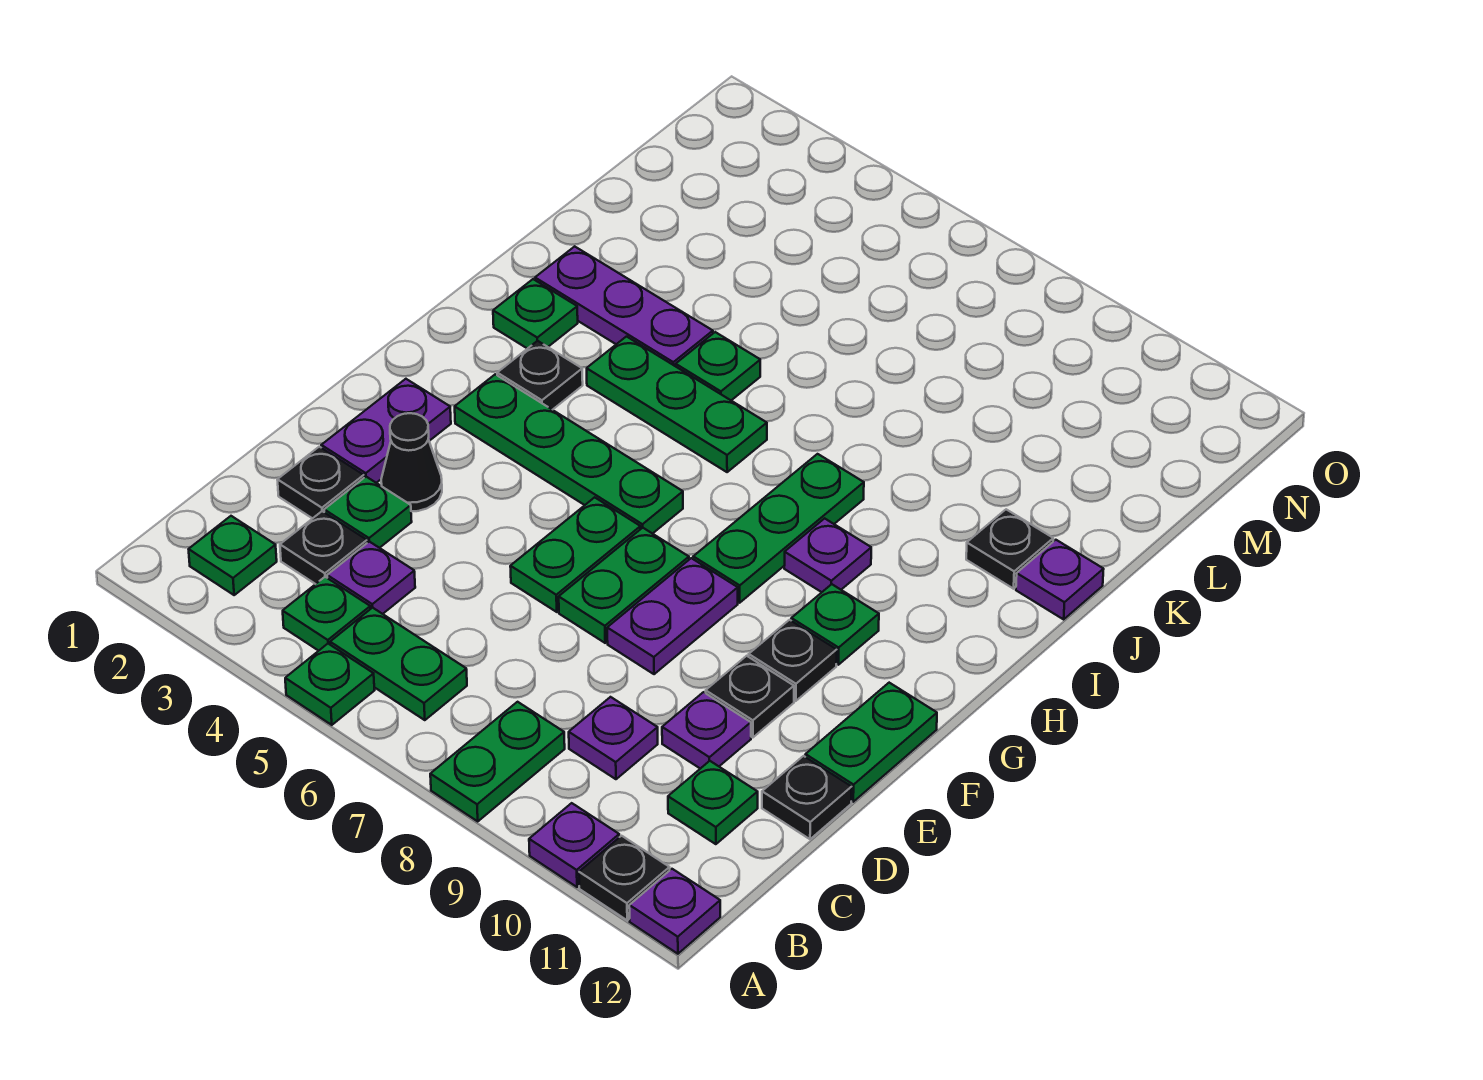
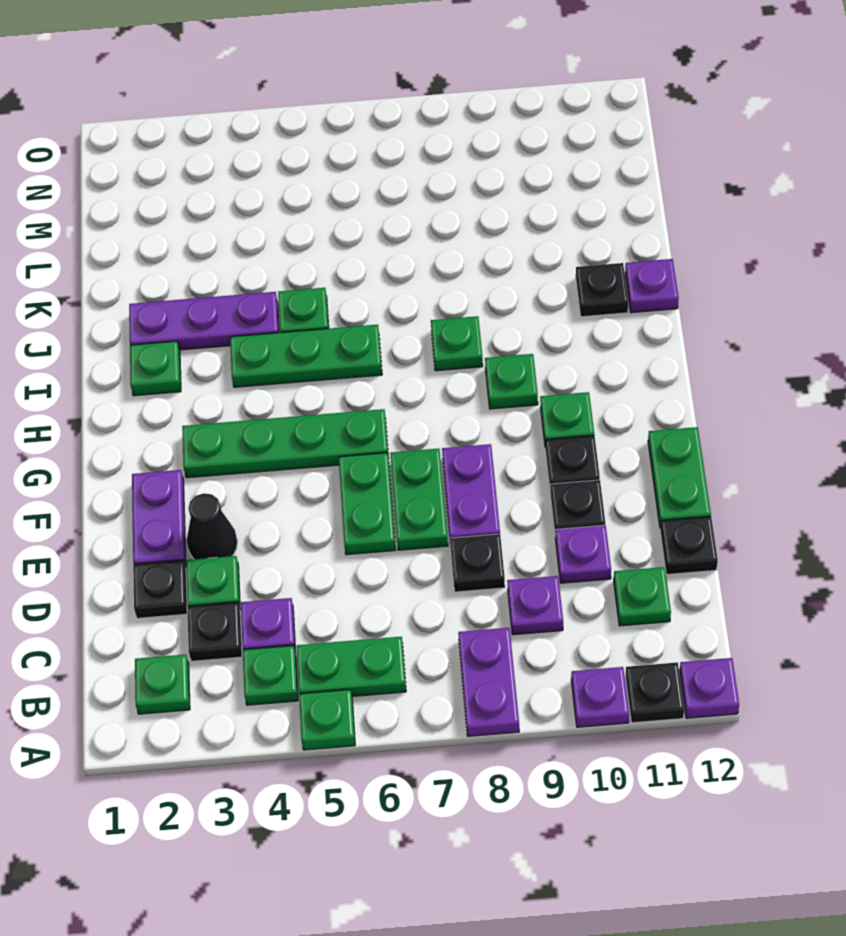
green 1x2 plate [430,702,565,821] -> purple 1x2 plate [458,628,519,736]
green 1x3 plate [693,454,864,603] -> green 1x1 plate [431,316,483,371]
black 1x1 plate [497,341,583,410] -> black 1x1 plate moved to [450,534,505,592]
purple 1x1 plate [784,518,871,592] -> green 1x1 plate [485,354,538,409]

